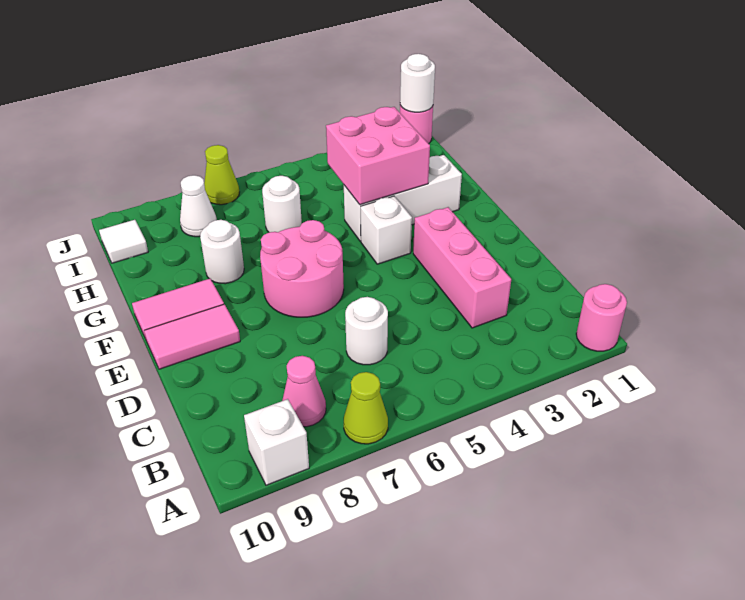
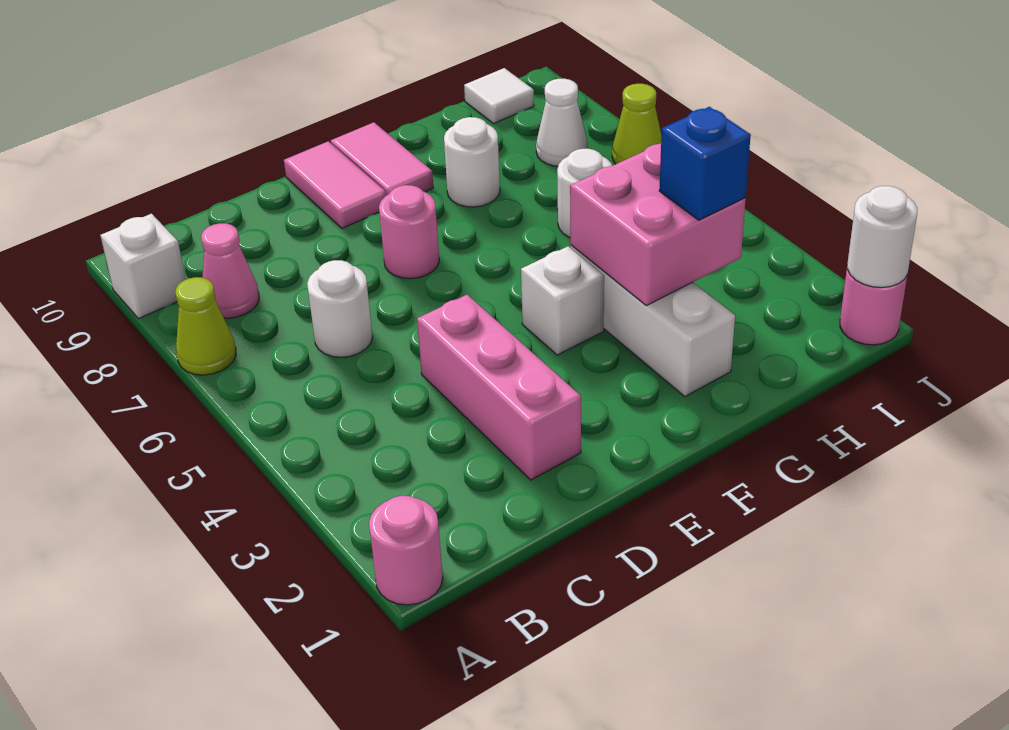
pink 1x3 brick [413,207,511,328] -> pink 1x3 brick turned to [417,295,581,480]
pink 2x2 round brick [260,220,344,317] -> pink 1x1 round brick [379,185,439,279]
none -> blue 1x1 brick [659,107,751,220]

